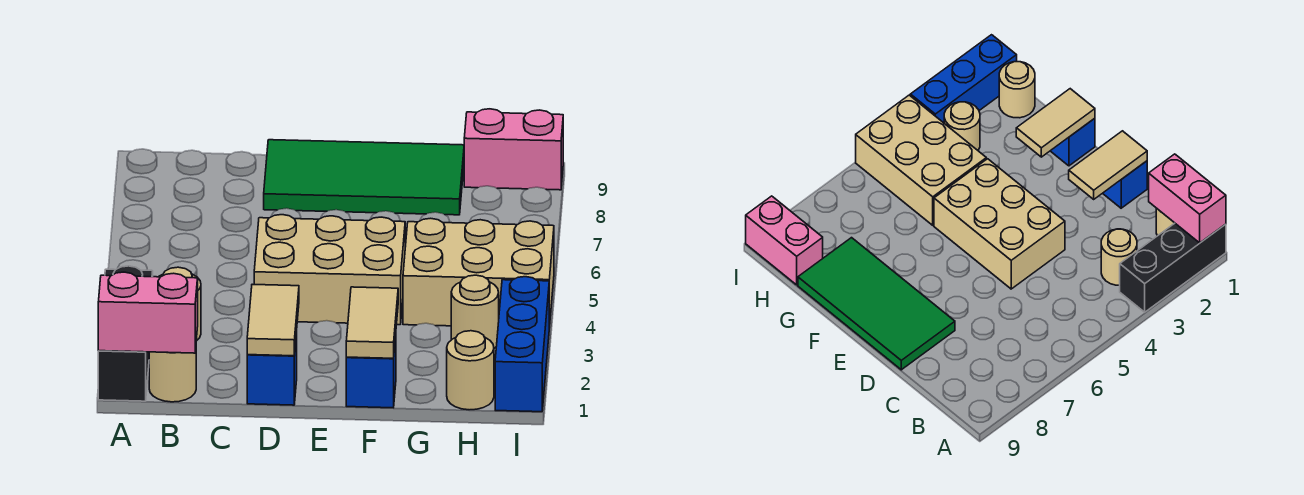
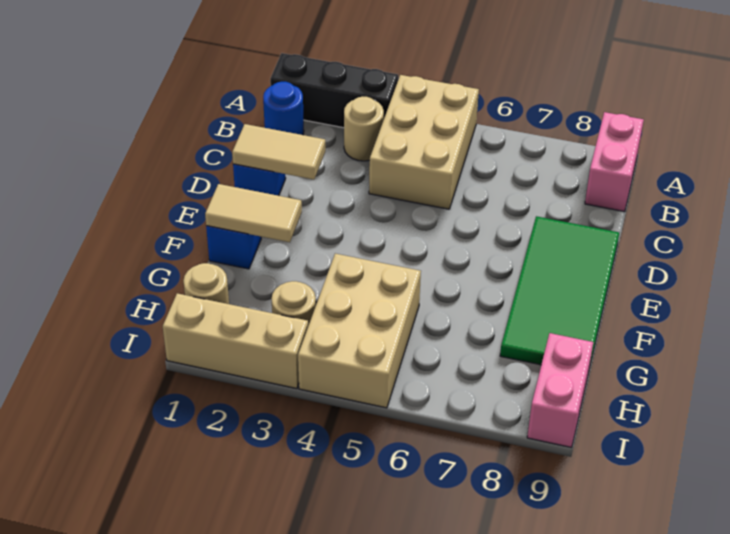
pink 1x2 brick [98,272,198,353] -> pink 1x2 brick moved to [585,112,644,212]
tan 1x1 round brick [149,350,196,402] -> blue 1x1 round brick [263,82,304,135]
tan 2x3 brick [254,215,405,325] -> tan 2x3 brick moved to [369,75,479,209]
blue 1x3 brick [495,277,549,412] -> tan 1x3 brick [163,293,308,389]

